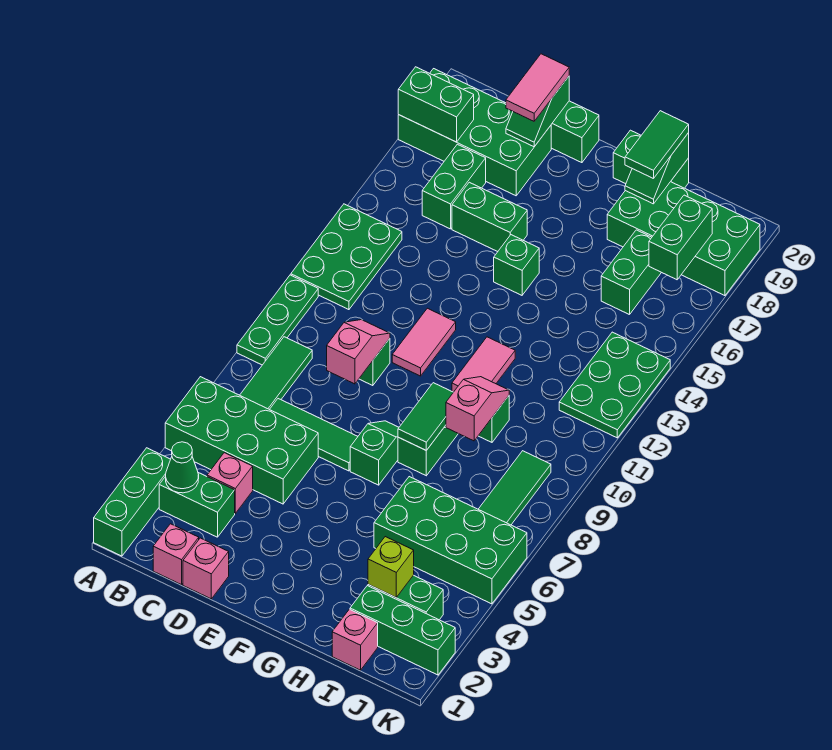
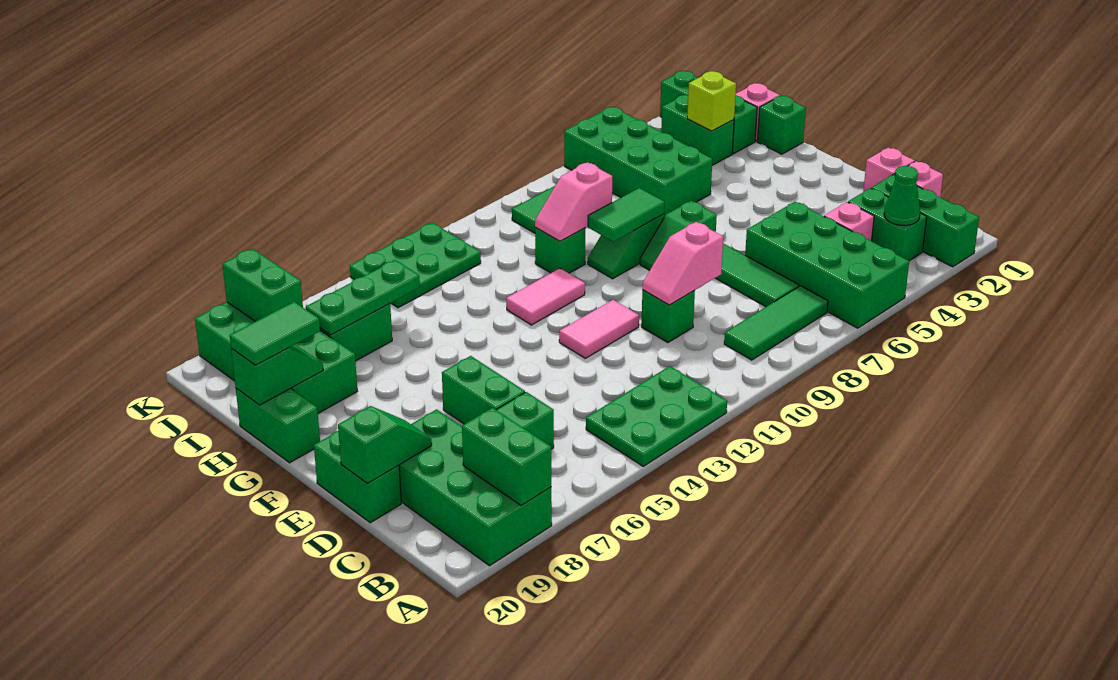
green 1x3 brick [94,448,171,556] -> green 1x3 brick turned to [871,175,979,267]
green 1x3 plate [237,275,318,365] -> green 1x3 plate moved to [306,260,420,335]
pink 1x2 tile [506,54,569,121] -> none
green 1x1 brick [494,235,539,295] -> green 1x1 brick moved to [757,96,806,154]
green 1x2 brick [649,195,712,280] -> green 1x2 brick turned to [222,249,303,322]

